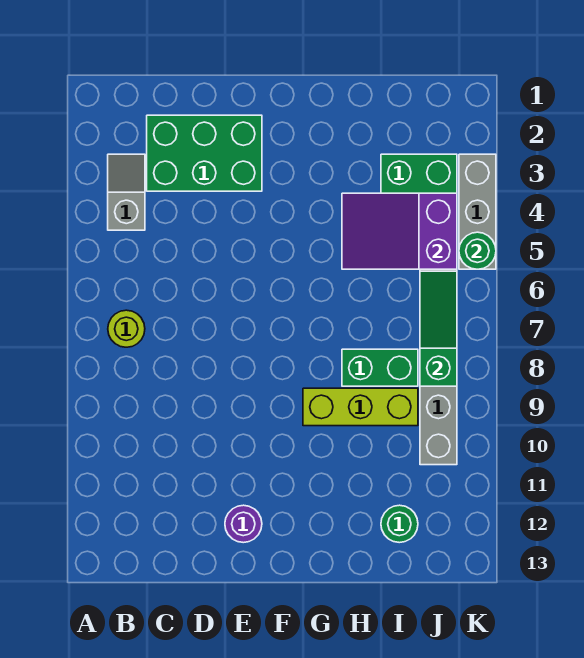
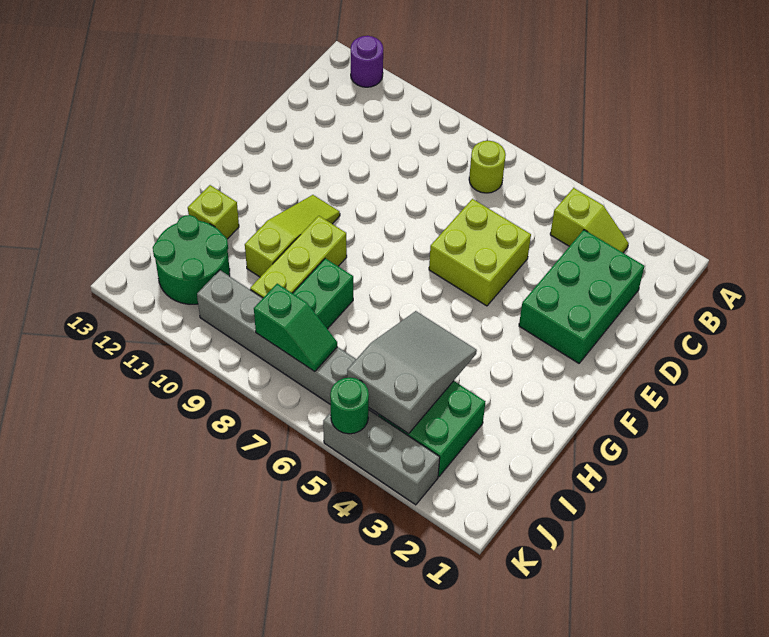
grey 1x2 slope [108,154,145,230] -> lime 1x2 slope [550,188,629,253]
none -> lime 2x2 brick [429,199,531,306]
purple 1x1 round brick [225,505,262,543] -> purple 1x1 round brick moved to [351,36,383,87]
none -> lime 1x3 slope [245,195,340,277]
purple 2x3 slope [342,193,457,269] -> grey 2x3 slope [347,311,477,434]
none -> lime 1x1 brick [188,185,239,239]
green 1x1 round brick [381,505,418,543] -> green 2x2 round brick [153,215,230,304]
green 1x3 slope [420,271,457,386] -> green 1x2 slope [254,284,337,372]

